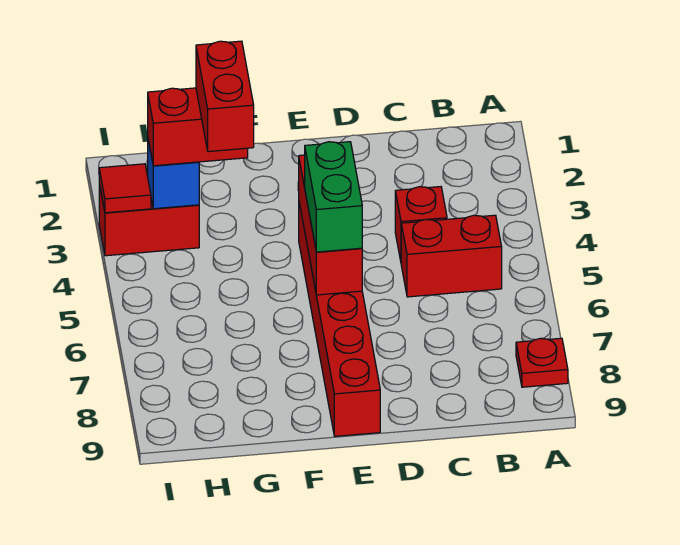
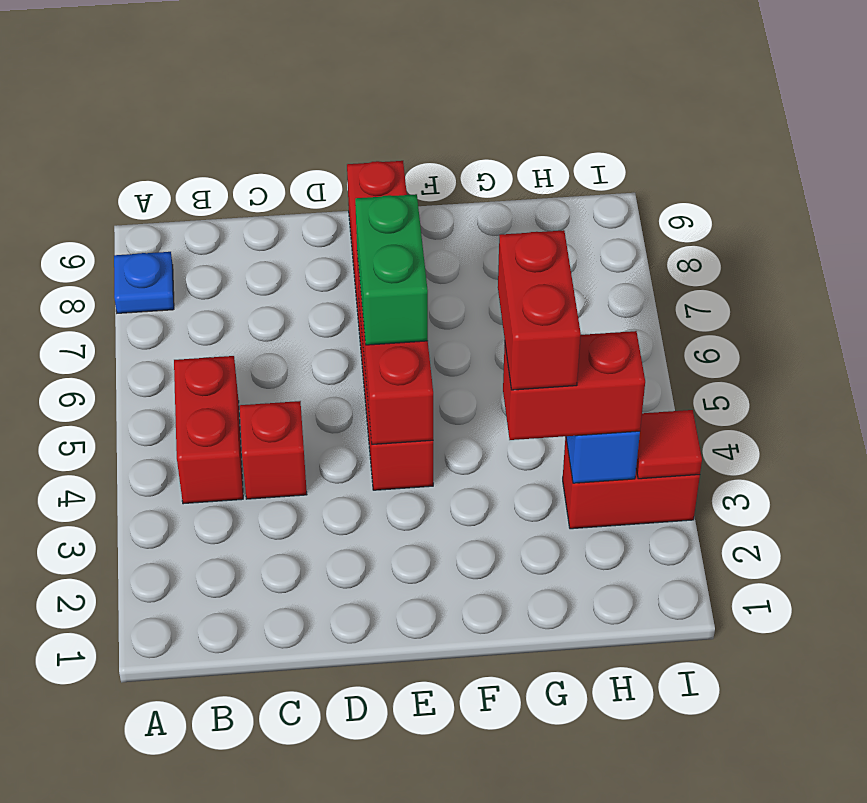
red 1x1 plate [516,338,568,387] -> blue 1x1 plate [114,252,174,313]
red 1x2 brick [401,215,502,297] -> red 1x2 brick turned to [174,356,243,504]

